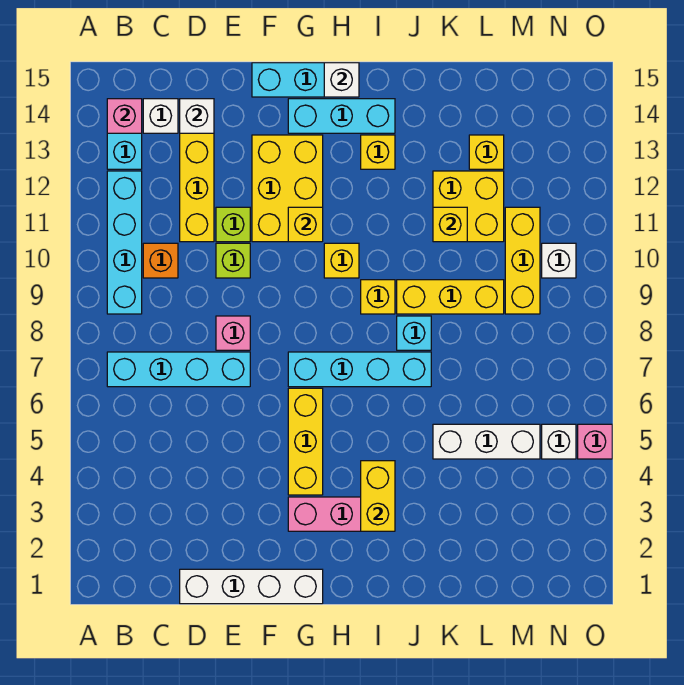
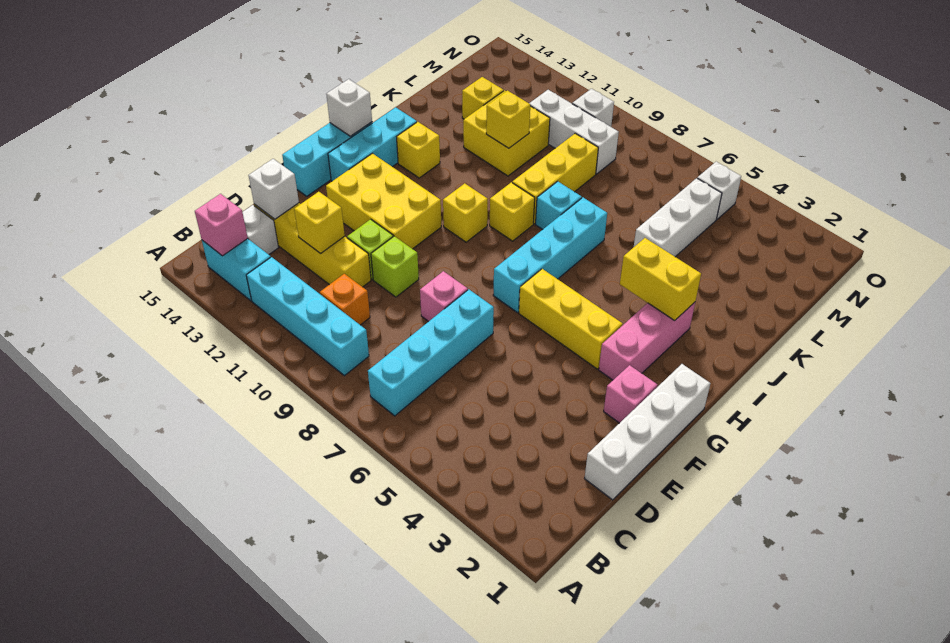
yellow 1x1 brick [288,207,323,242] -> yellow 1x1 brick moved to [294,192,345,254]
yellow 1x3 brick [505,207,540,314] -> white 1x3 brick [529,90,619,174]
pink 1x1 brick [578,424,612,459] -> pink 1x1 brick moved to [604,365,657,423]

